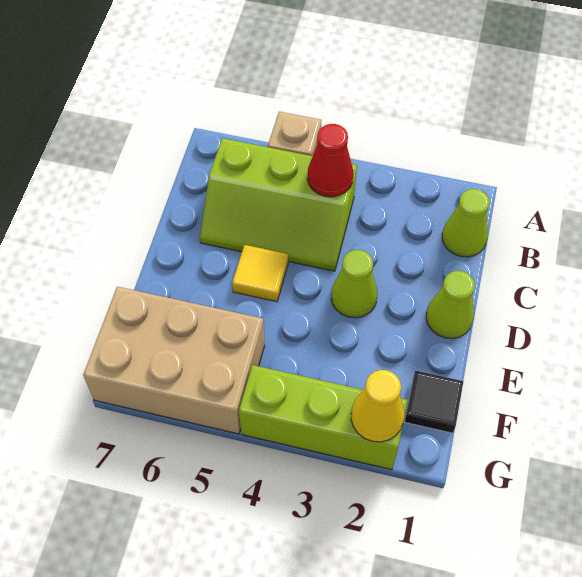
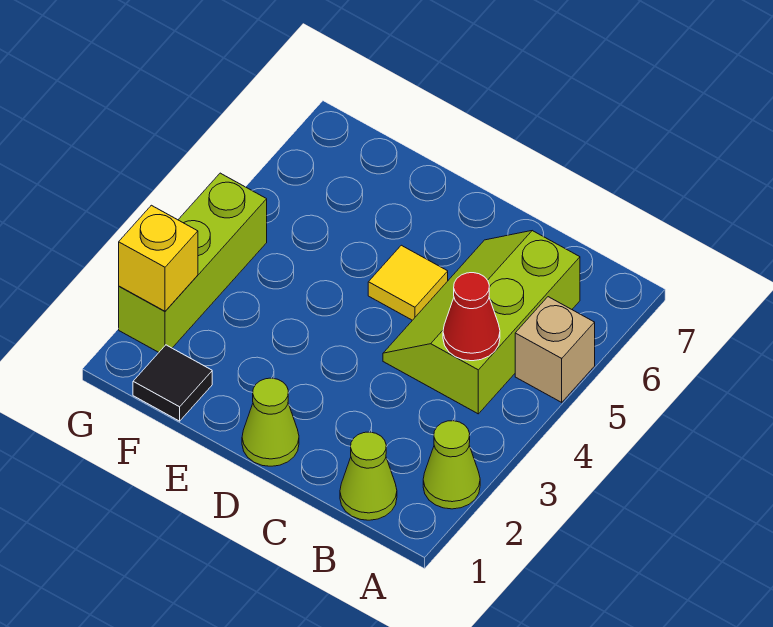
lime 1x1 cone [331,250,377,318] -> lime 1x1 cone moved to [423,421,480,509]
tan 2x3 brick [83,287,265,434] -> none
yellow 1x1 cone [351,370,404,442] -> yellow 1x1 brick [119,205,198,311]

